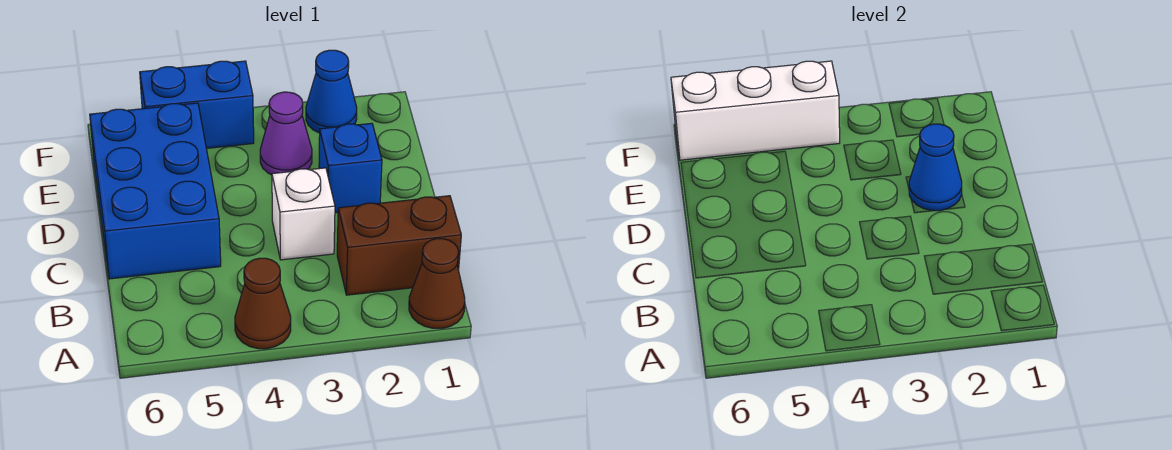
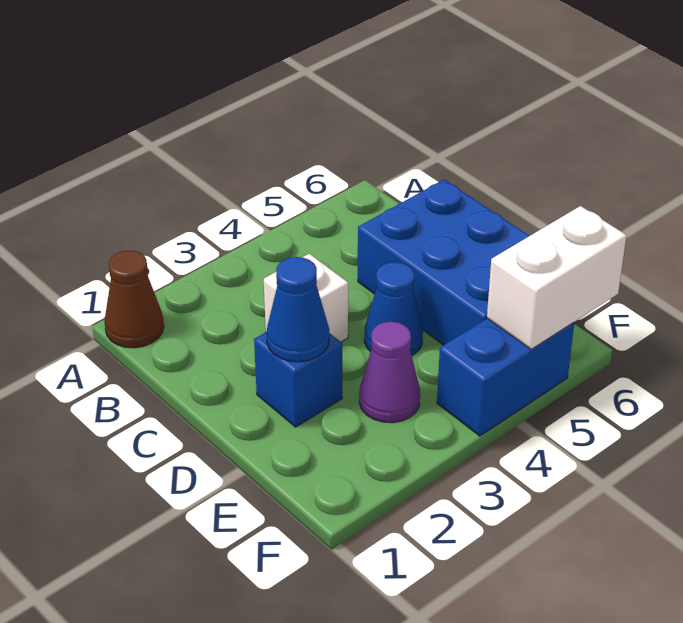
brown 1x1 cone [235,258,291,349] -> none
brown 1x2 brick [337,196,461,295] -> none
blue 1x1 cone [306,50,357,133] -> blue 1x1 cone moved to [364,262,423,356]
white 1x3 brick [671,61,840,160] -> white 1x2 brick [487,206,627,349]

